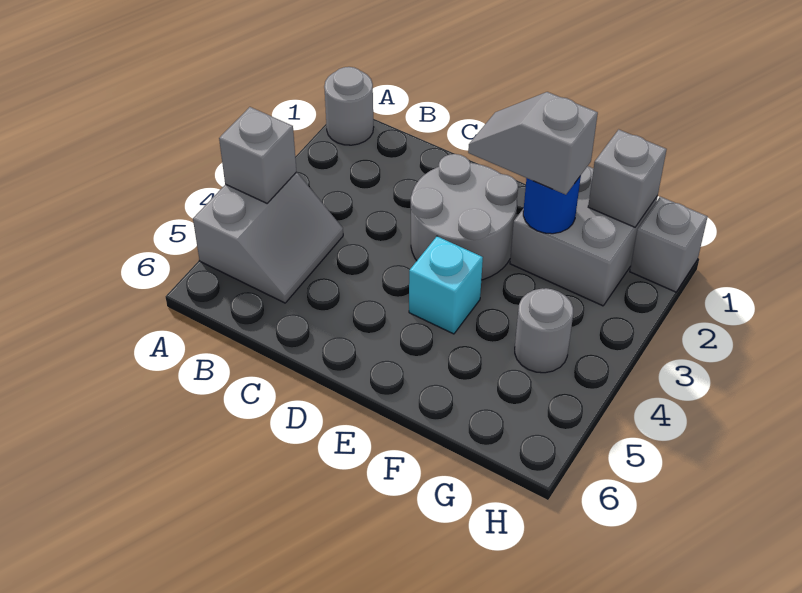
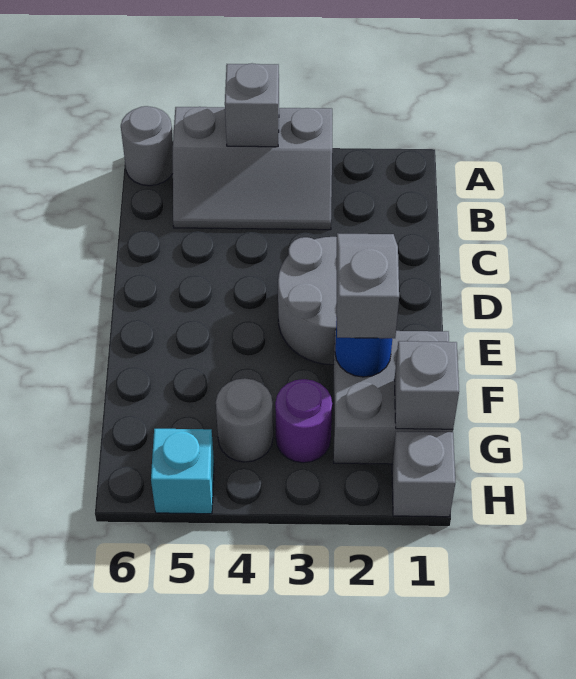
grey 1x1 round brick [324,67,374,145] -> grey 1x1 round brick moved to [121,106,173,186]
grey 2x2 slope [193,172,343,303] -> grey 2x3 slope [173,107,332,230]
cyan 1x1 brick [409,236,483,334] -> cyan 1x1 brick moved to [151,429,214,514]
none -> purple 1x1 round brick [275,379,332,463]

